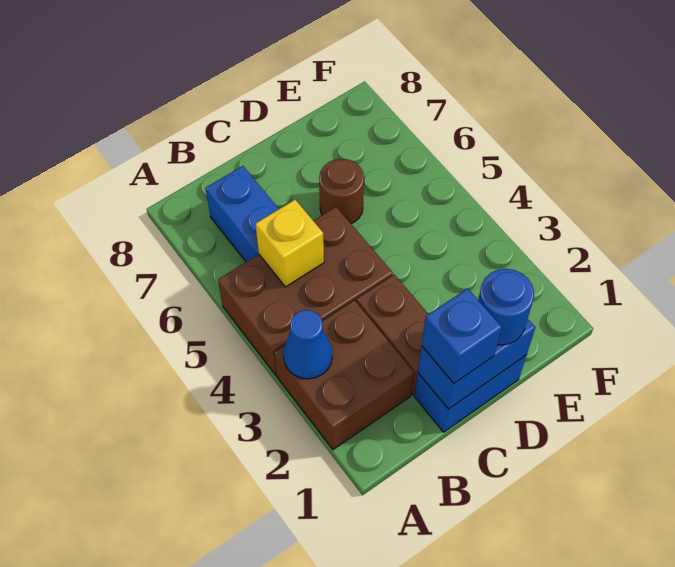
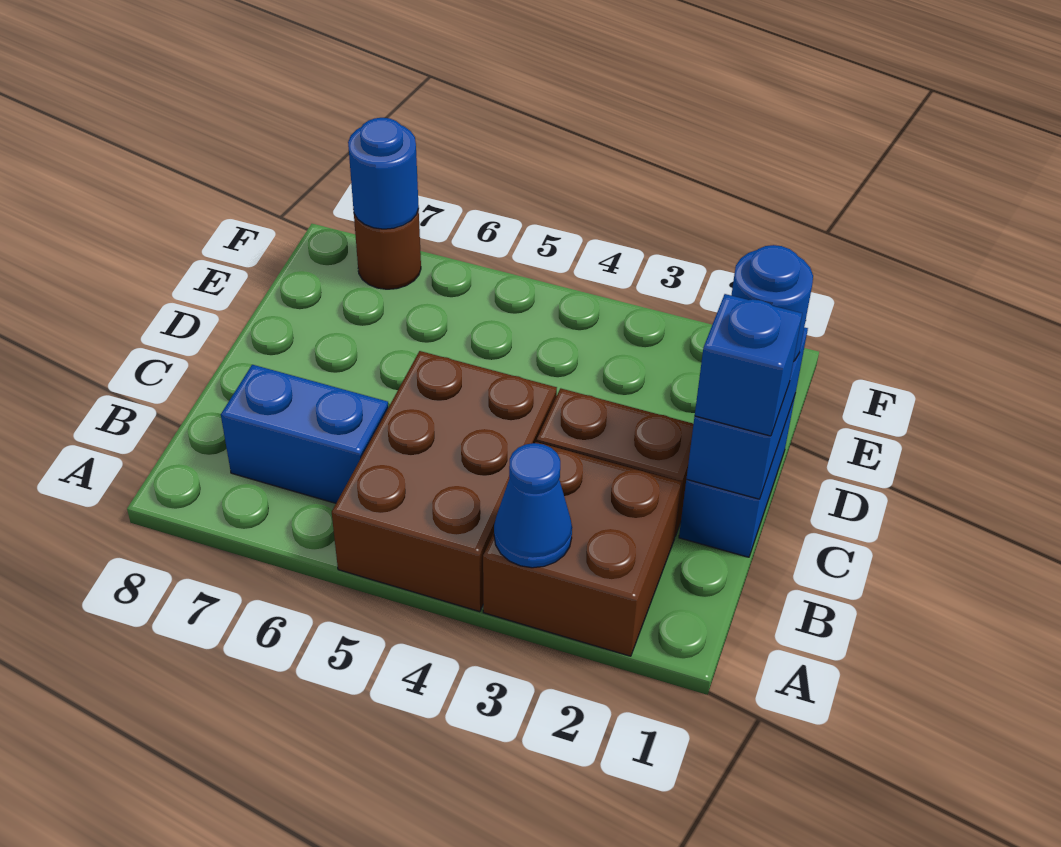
yellow 1x1 brick [255,200,324,287] -> none
brown 1x1 round brick [319,159,364,223] -> brown 1x1 round brick moved to [354,209,421,289]
none -> blue 1x1 round brick [348,118,419,229]

